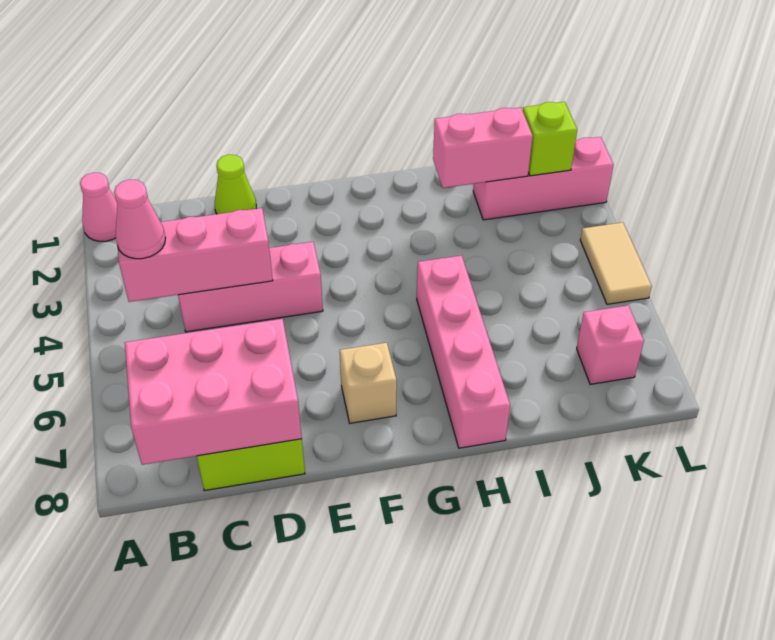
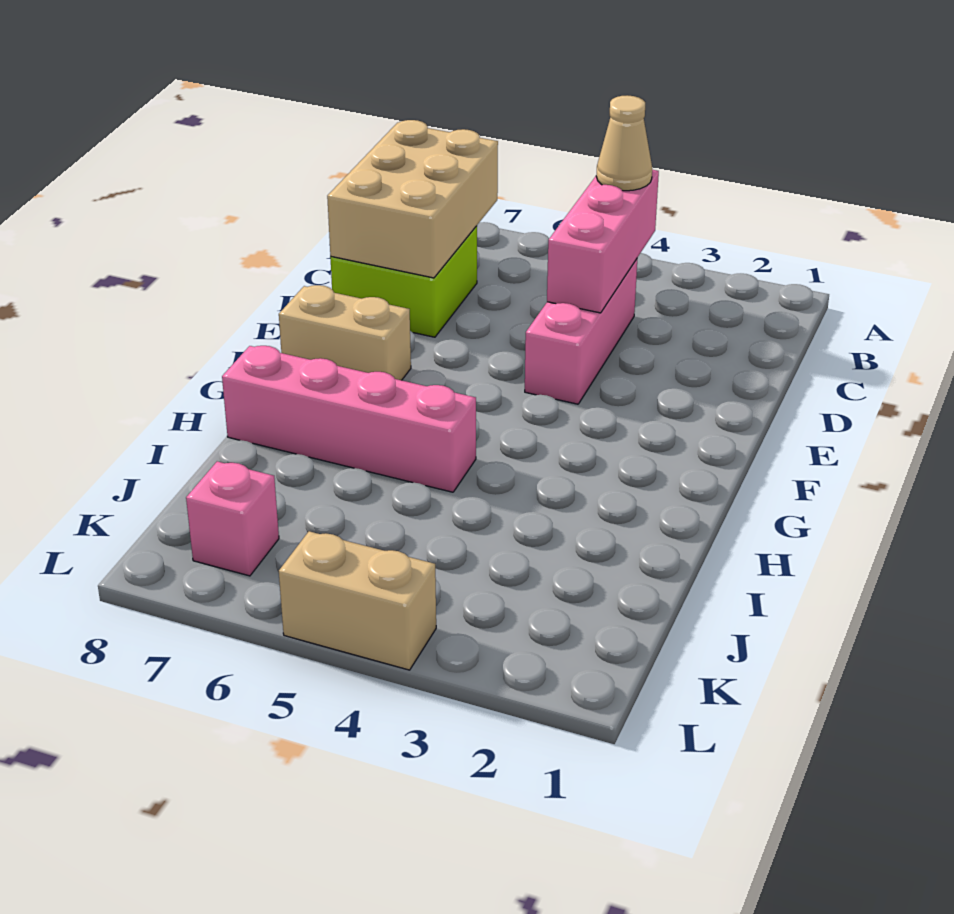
pink 1x1 cone [80,173,117,241] -> none
pink 1x1 cone [114,180,165,259] -> tan 1x1 cone [596,95,652,191]
pink 2x3 brick [125,319,302,465] -> tan 2x3 brick [327,120,498,278]
lime 1x1 cone [215,155,256,214] -> none
tan 1x1 brick [340,343,397,423] -> tan 1x2 brick [279,285,411,380]
pink 1x2 brick [433,107,533,188] -> none
pink 1x3 brick [473,137,614,220] -> none
lime 1x1 brick [523,102,577,176] -> none
tan 1x2 tile [580,222,652,304] -> tan 1x2 brick [279,531,436,670]

